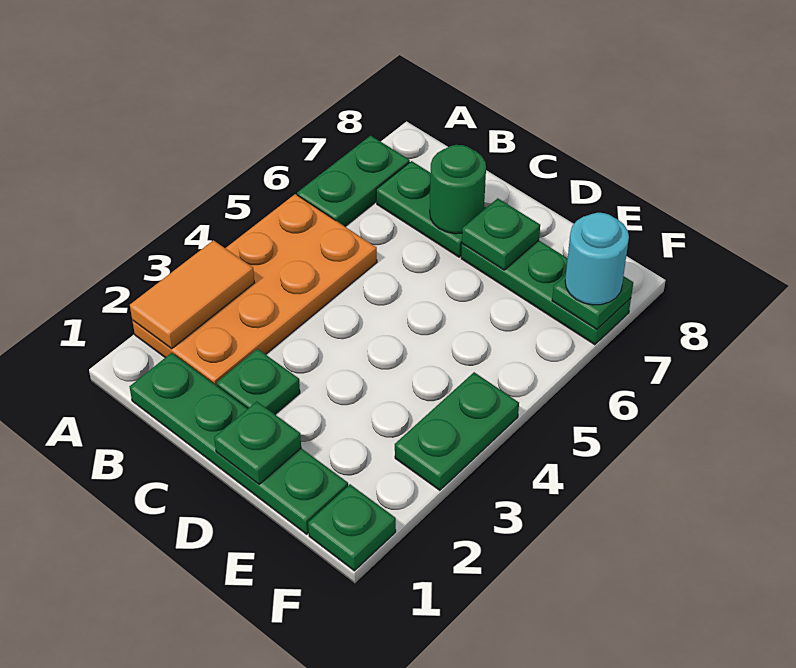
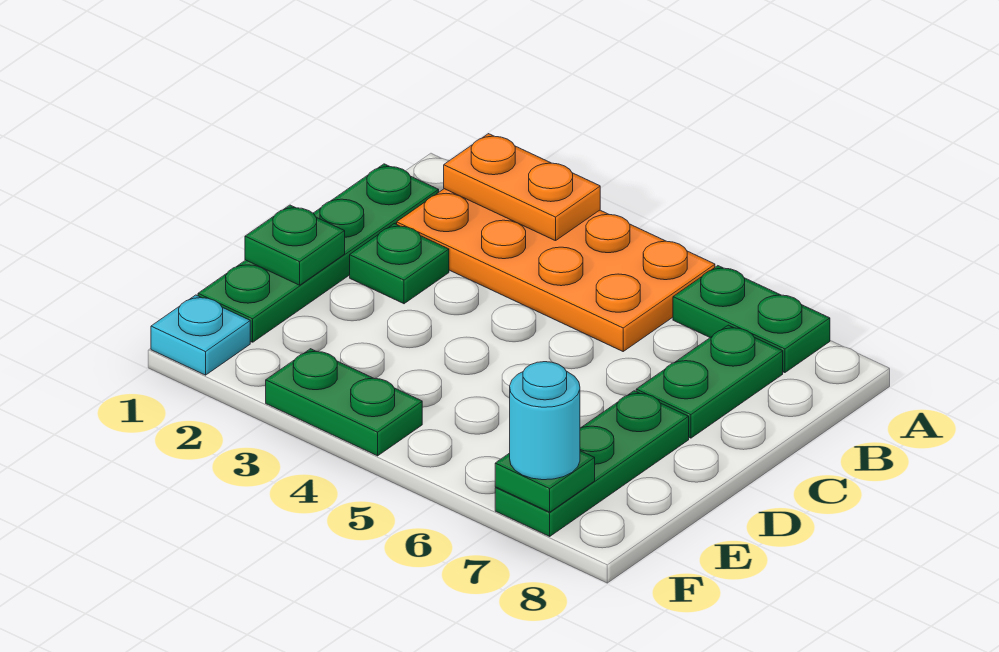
orange 1x2 tile [130,240,255,349] -> orange 1x2 plate [444,134,600,241]
green 1x1 round brick [430,145,486,234] -> none
green 1x1 plate [462,198,540,270] -> none
green 1x1 plate [308,485,396,571] -> cyan 1x1 plate [151,295,250,375]

